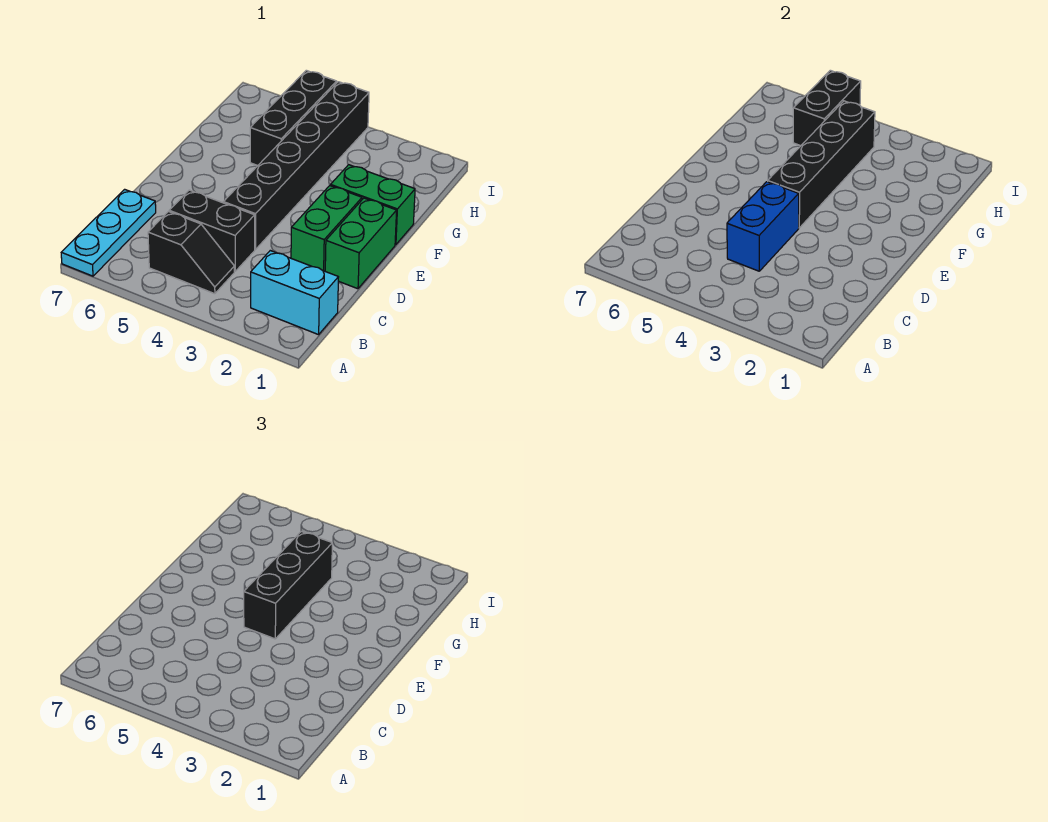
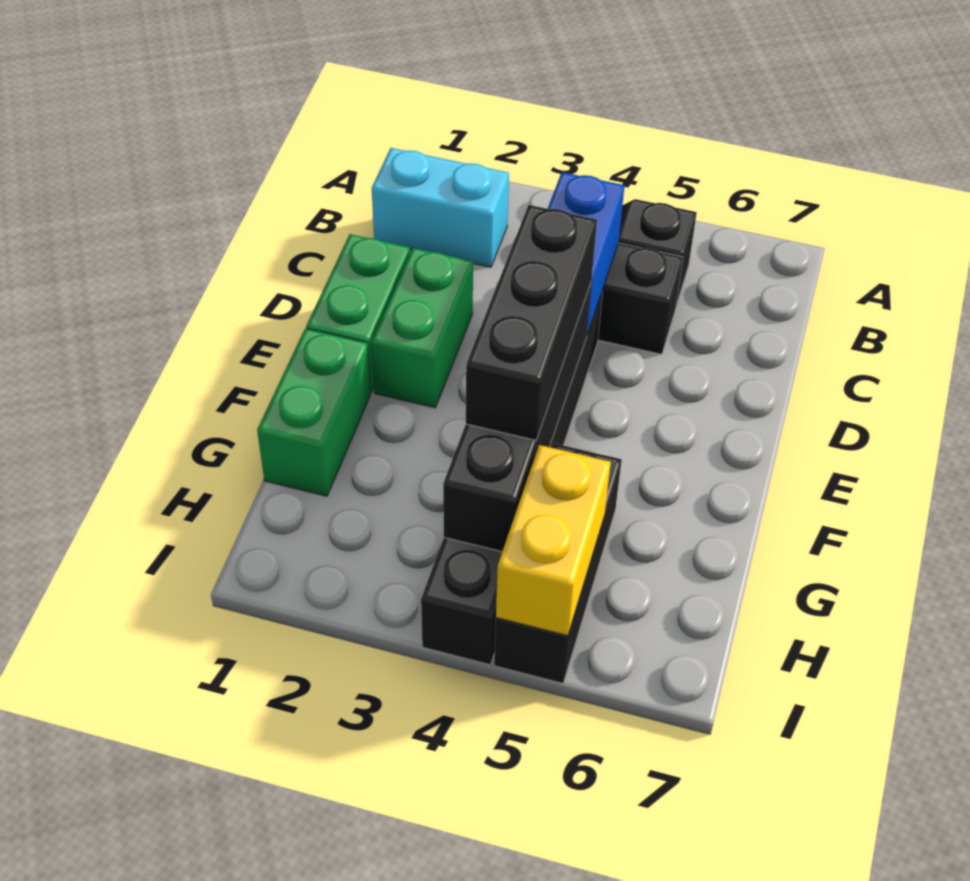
cyan 1x3 plate [61,189,156,276] -> none
green 1x2 brick [331,165,415,245] -> green 1x2 brick turned to [257,329,370,496]
black 1x2 brick [793,70,861,146] -> yellow 1x2 brick [496,445,611,636]

